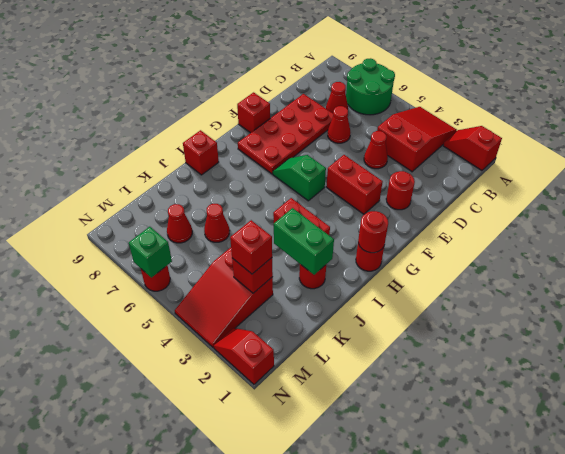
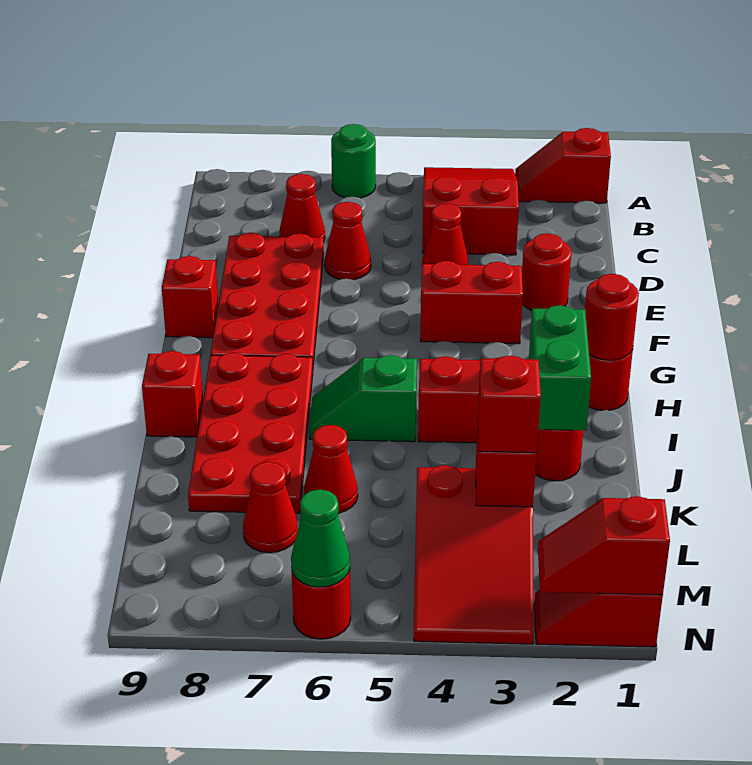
green 2x2 round brick [346,58,395,115] -> green 1x1 round brick [331,124,376,198]
green 1x2 slope [273,155,326,201] -> green 1x2 slope moved to [309,355,417,442]
none -> red 2x4 plate [188,353,313,513]
green 1x2 brick [274,208,334,275] -> green 1x2 brick turned to [529,305,591,430]
none -> red 1x2 slope [538,496,670,595]
green 1x1 brick [129,227,172,278] -> green 1x1 cone [291,490,350,587]

